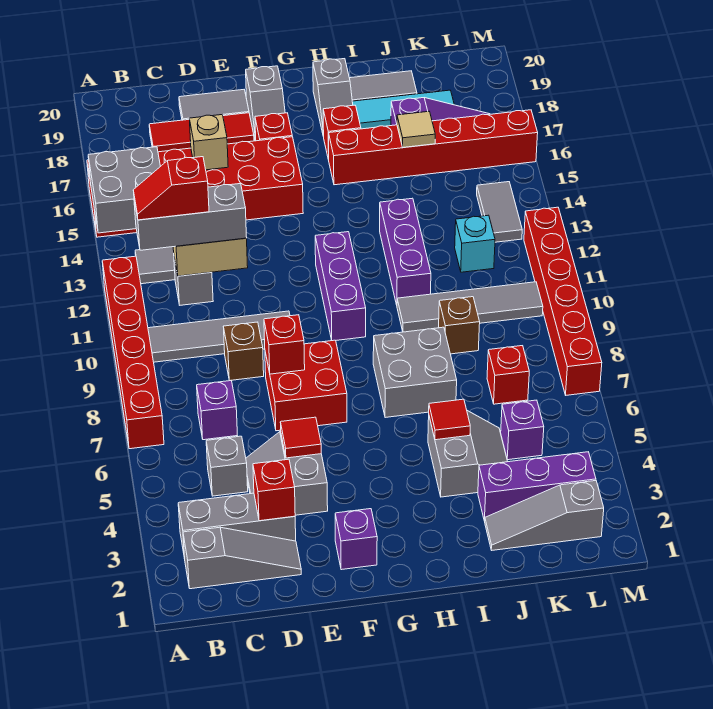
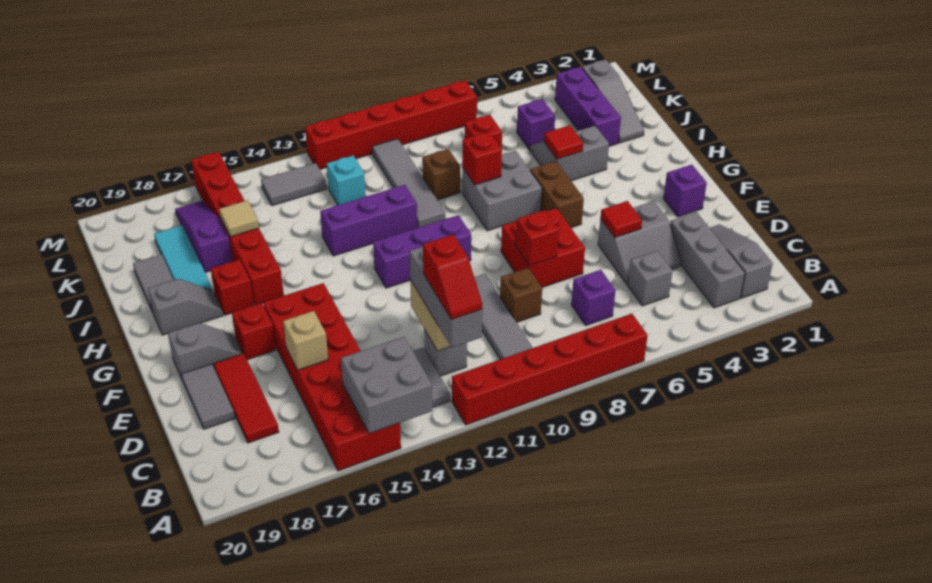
red 1x1 brick [253,459,295,521] -> red 1x1 brick moved to [462,132,502,185]
none -> brown 1x2 brick [530,161,584,228]

